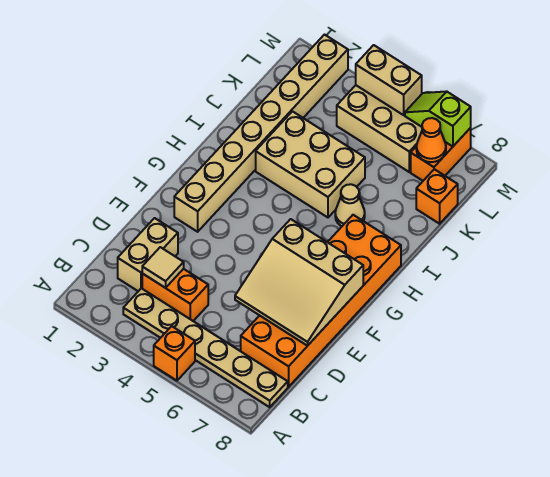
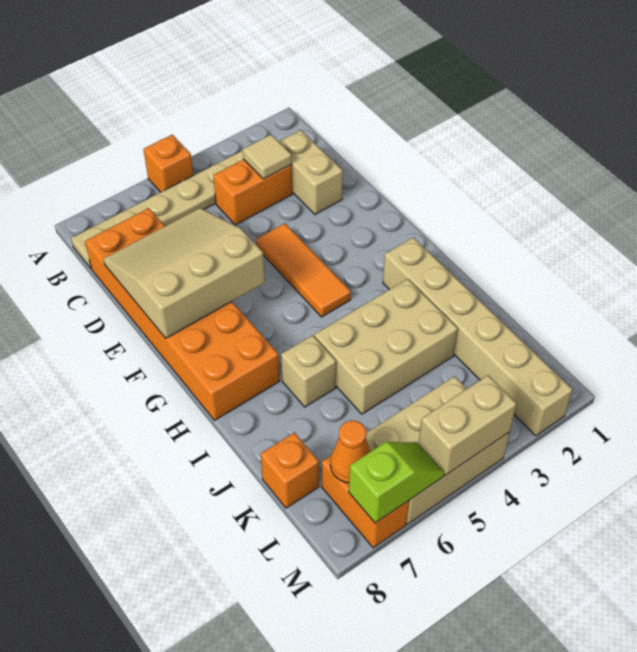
none -> orange 1x3 tile [256,223,351,317]
tan 1x8 brick [174,35,348,232] -> tan 1x6 brick [383,237,572,436]
tan 1x1 cone [335,184,365,226] -> tan 1x1 brick [281,335,336,407]

